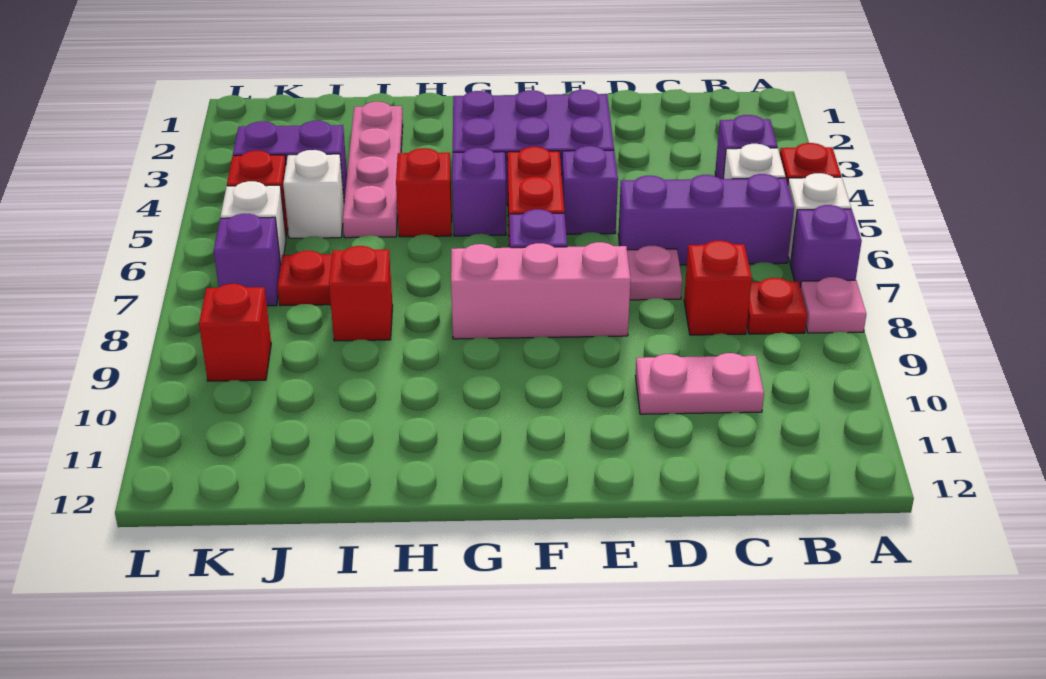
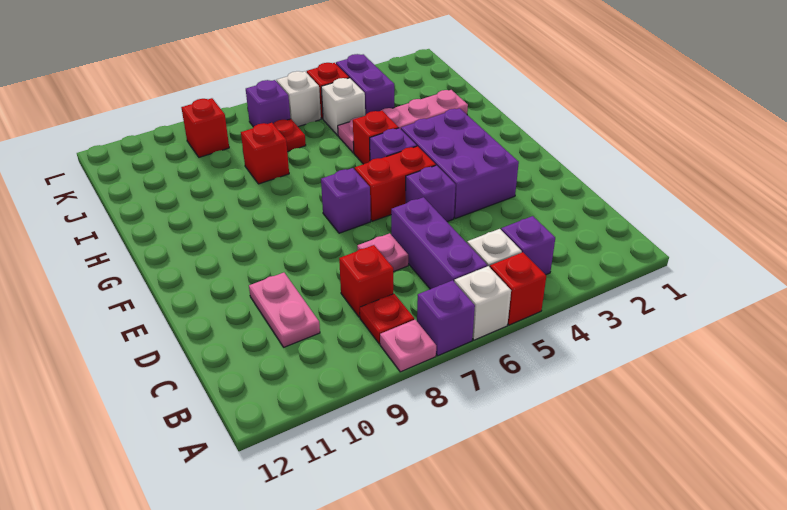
pink 1x3 brick [451,242,631,339] -> none

